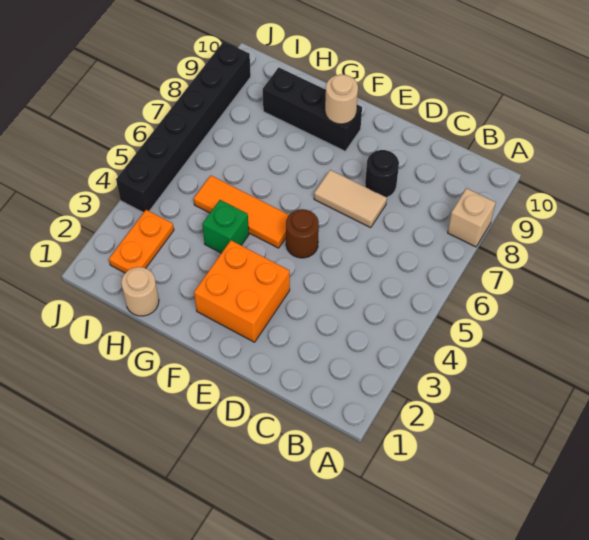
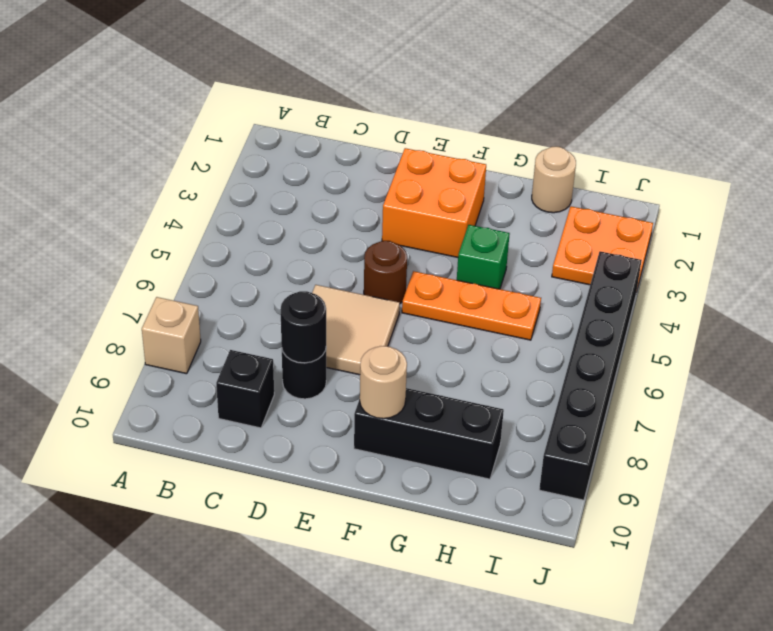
none -> black 1x1 brick [216,350,274,428]
tan 1x2 tile [314,170,387,228] -> tan 2x2 tile [312,285,400,375]
none -> black 1x1 round brick [280,291,326,363]
orange 1x3 tile [194,175,289,248] -> orange 1x3 plate [402,271,541,340]
orange 1x2 plate [109,210,174,273] -> orange 2x2 plate [552,206,653,289]

